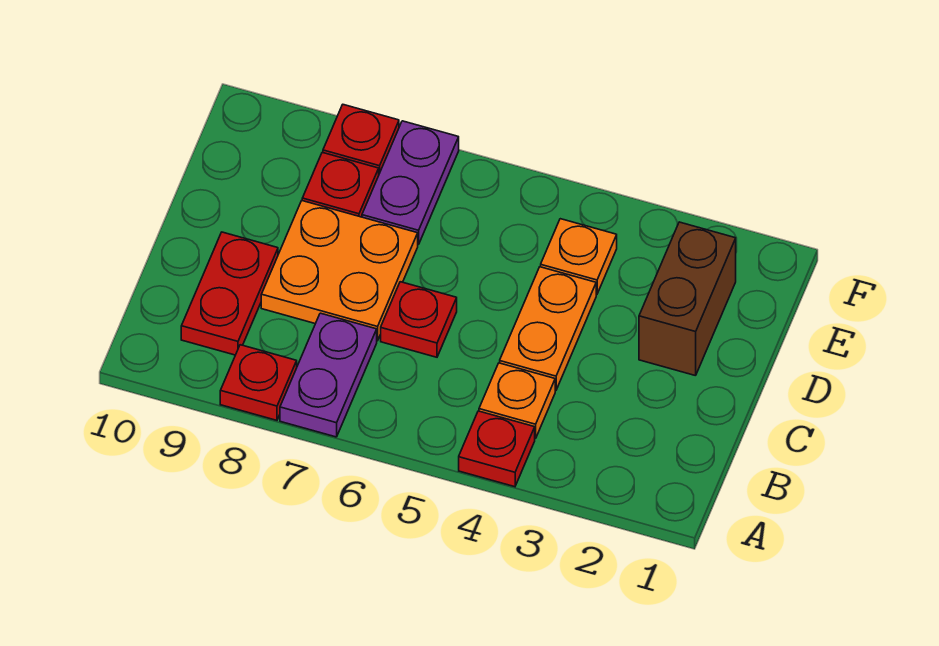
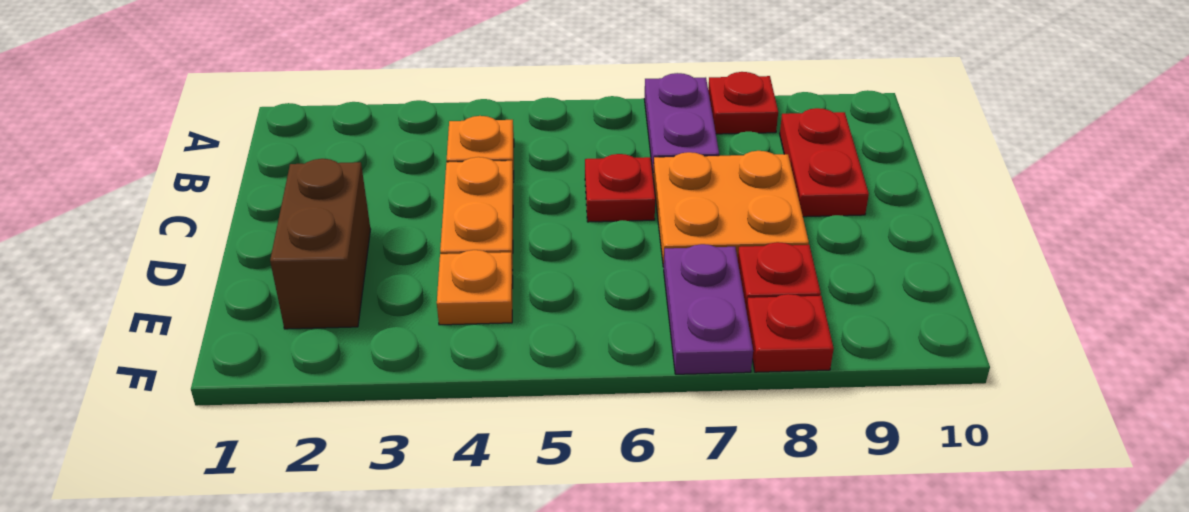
red 1x1 plate [459,411,535,487] -> none

